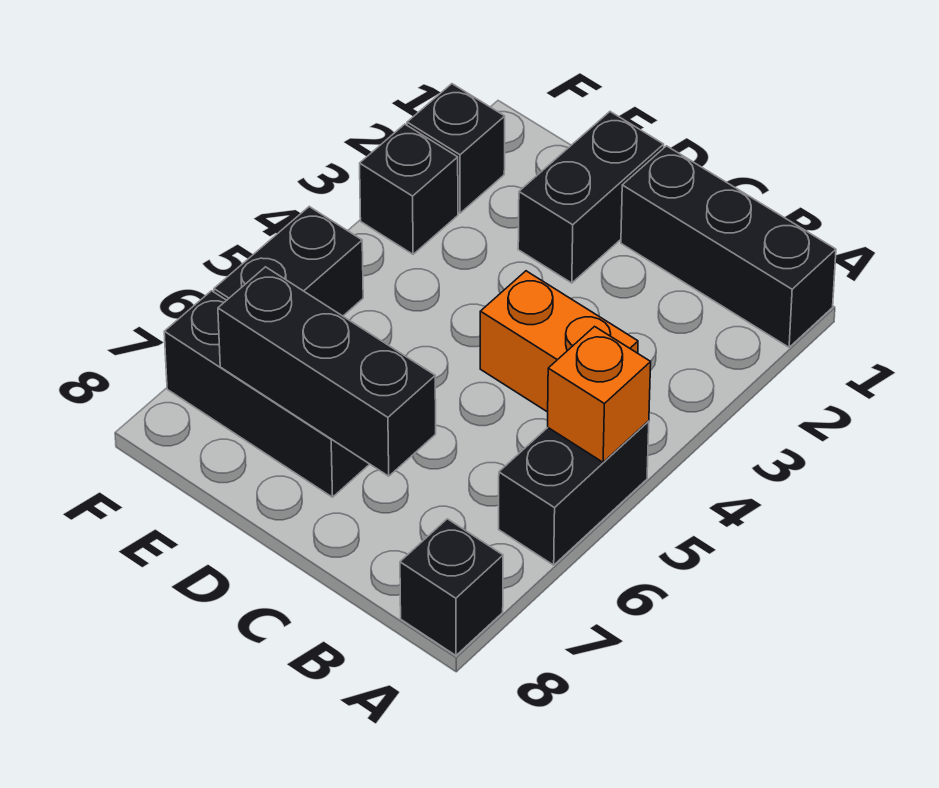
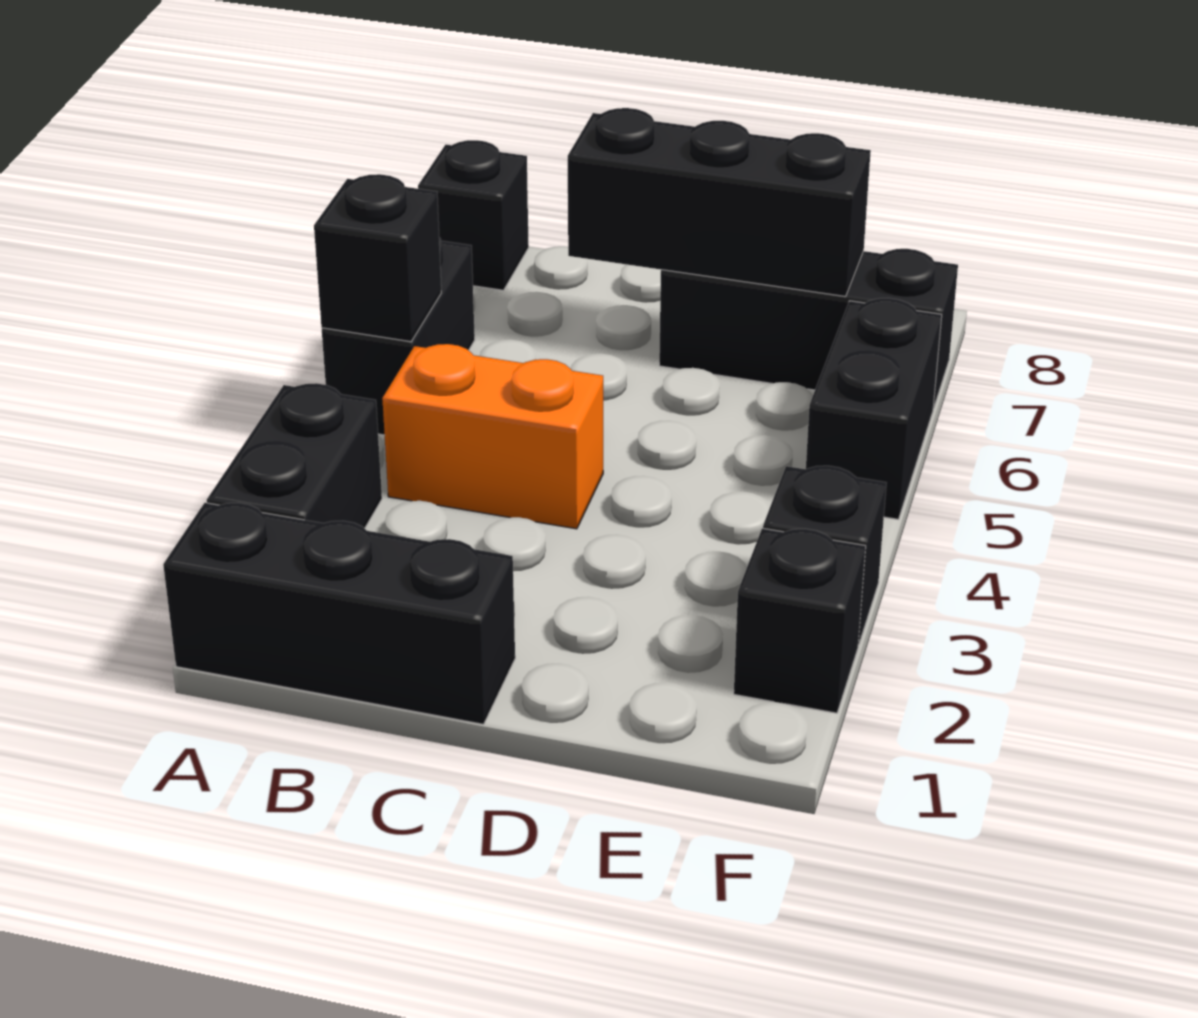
orange 1x1 brick [548,327,651,462] -> black 1x1 brick [314,174,441,342]
black 1x2 brick [518,112,664,283] -> black 1x2 brick moved to [207,383,382,528]

